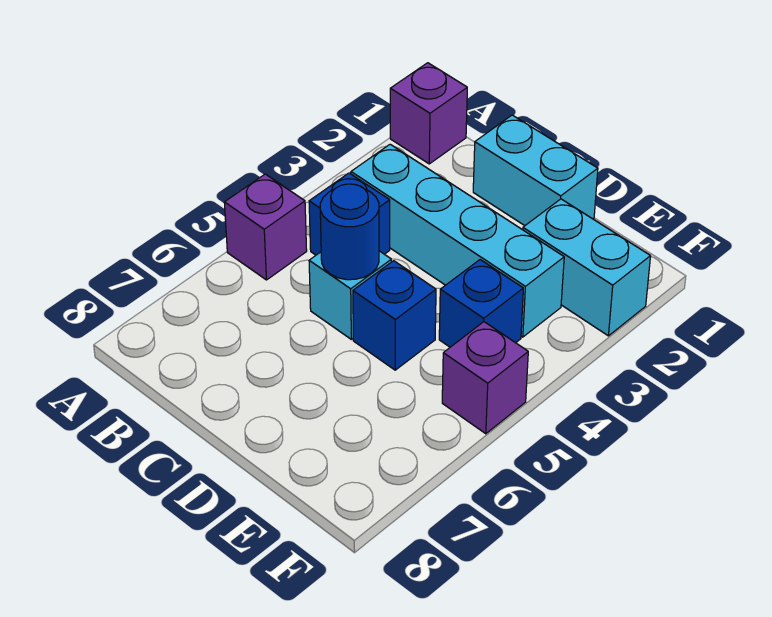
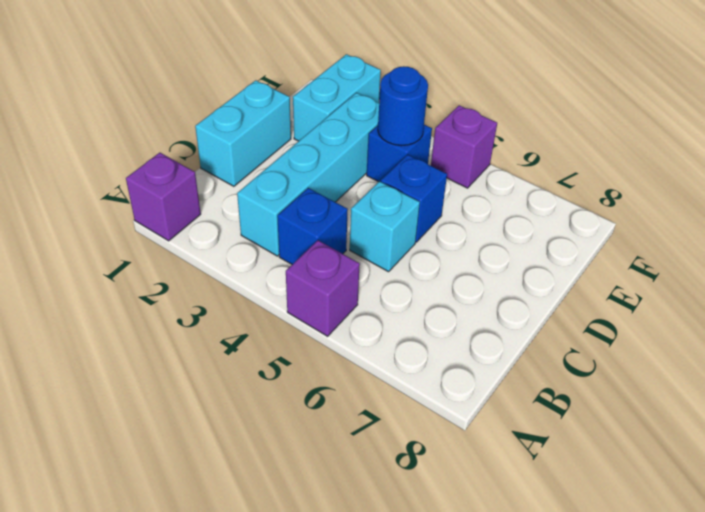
blue 1x1 round brick [320,184,379,280] -> blue 1x1 round brick moved to [378,66,428,146]

